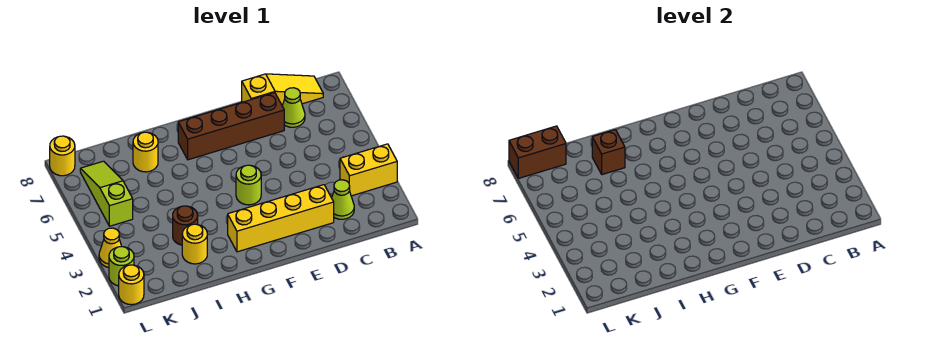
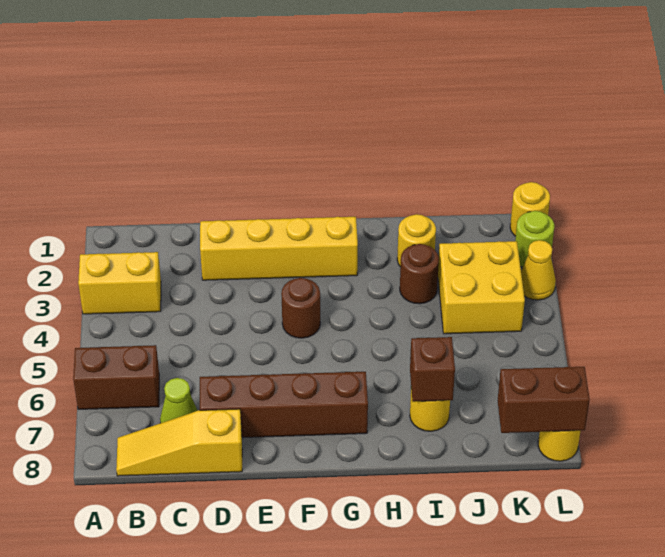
none -> brown 1x2 brick [73,345,159,409]
lime 1x1 cone [332,180,354,219] -> none
lime 1x1 round brick [236,165,261,205] -> brown 1x1 round brick [281,278,320,338]
none -> yellow 2x2 brick [438,241,525,334]
lime 1x3 slope [80,161,133,226] -> none

